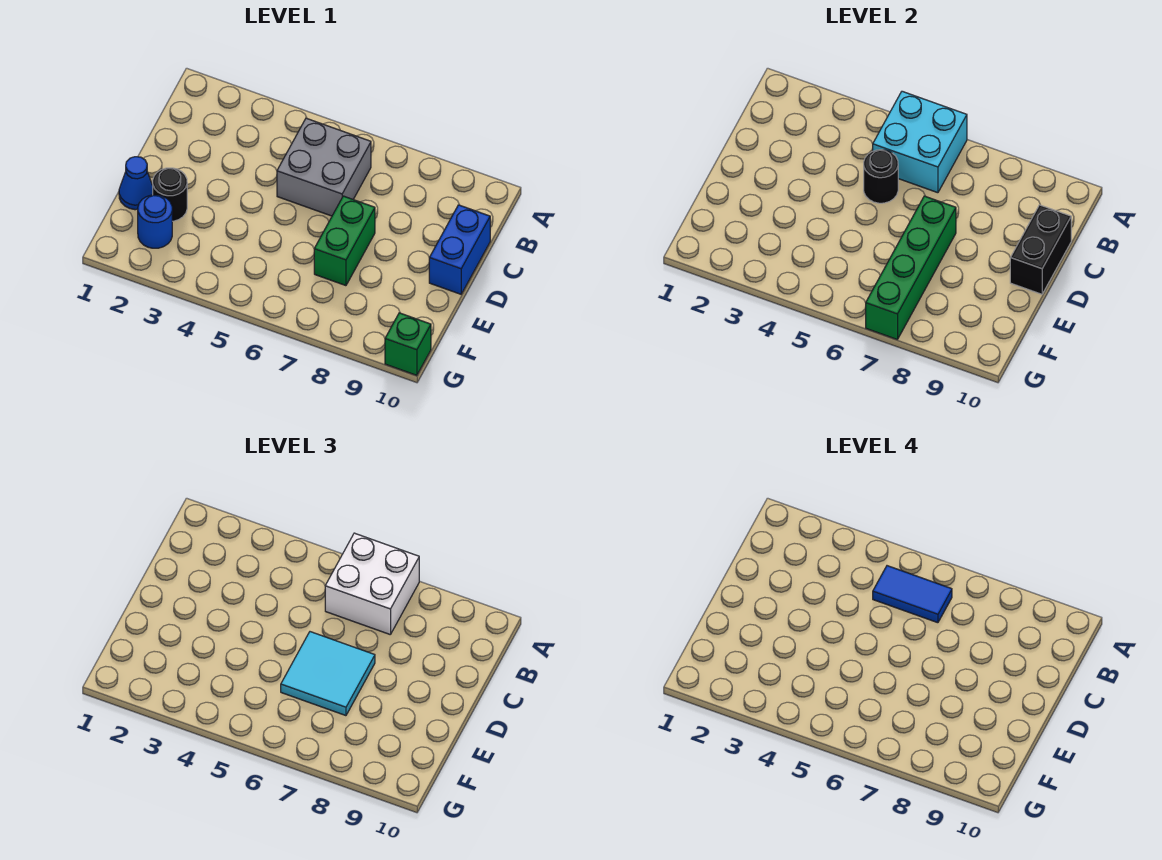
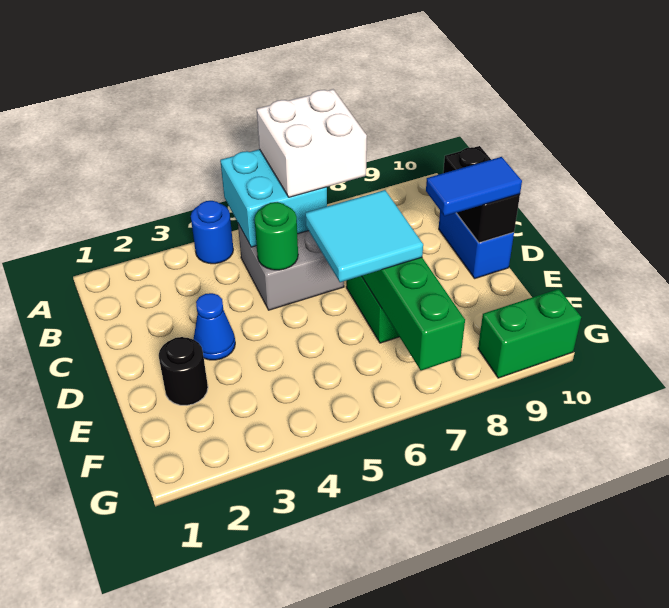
blue 1x2 tile [873,566,952,623] -> blue 1x2 tile moved to [426,157,522,216]
black 1x1 round brick [864,150,898,203] -> green 1x1 round brick [255,202,298,270]
blue 1x1 cone [119,157,153,210] -> blue 1x1 cone moved to [193,293,235,360]
blue 1x1 round brick [138,195,172,248] -> blue 1x1 round brick moved to [191,201,233,264]
green 1x1 brick [385,313,431,375] -> green 1x2 brick [478,289,581,378]

